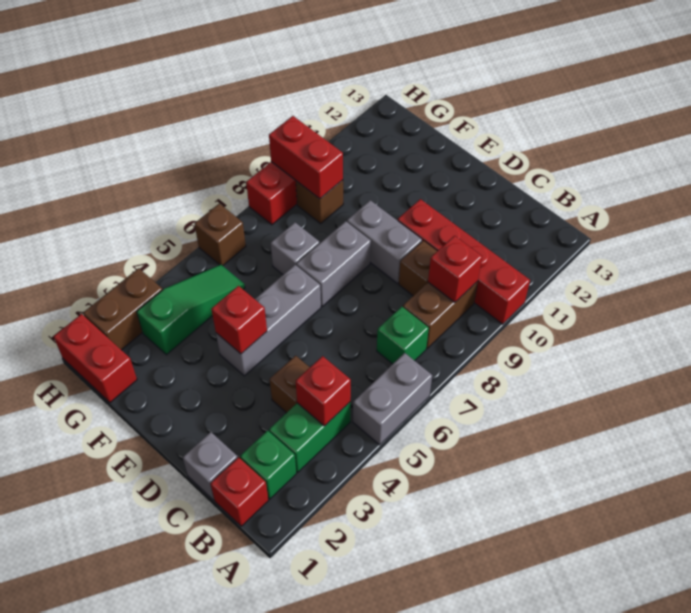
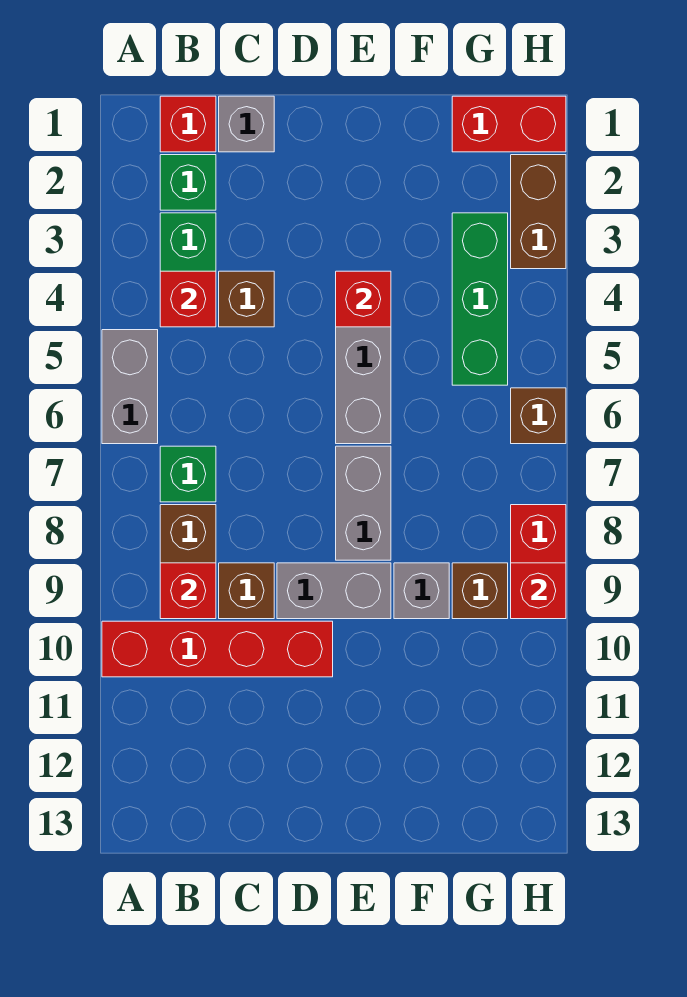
grey 1x1 brick [271,222,320,274] -> grey 1x1 brick moved to [394,563,449,619]
green 1x3 slope [137,265,245,355] -> green 1x3 brick [452,213,508,385]
red 1x2 brick [269,116,343,199] -> red 1x1 brick [511,563,566,619]

